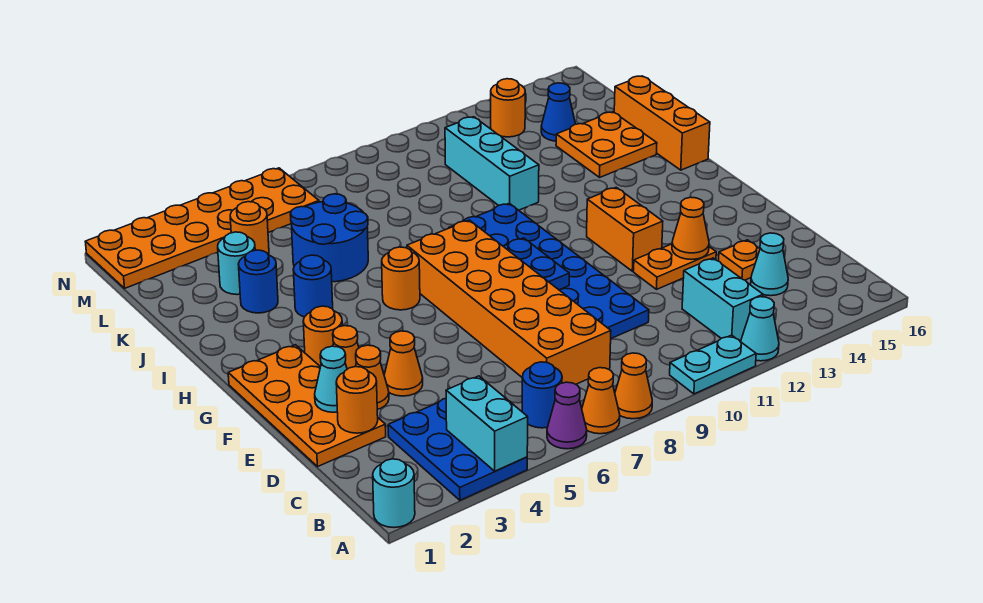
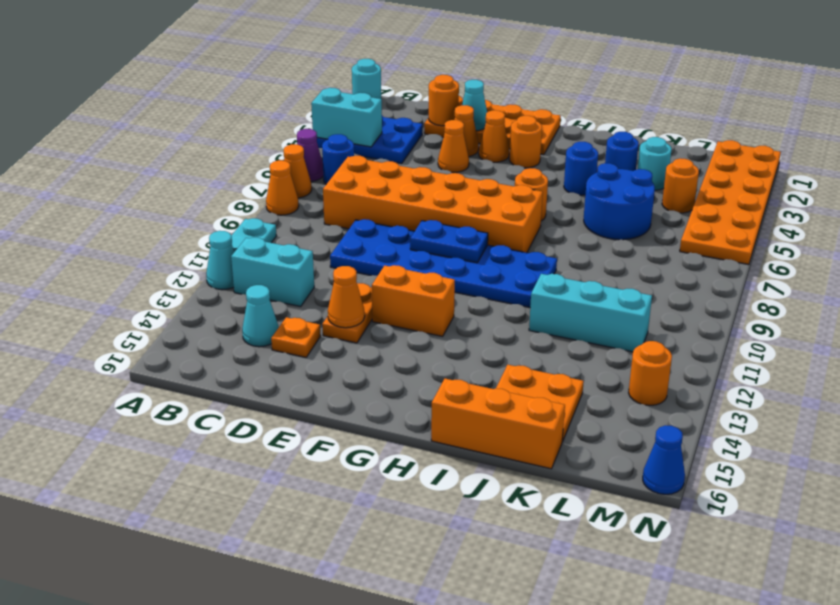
blue 1x1 cone [541,83,575,141] -> blue 1x1 cone moved to [643,425,685,494]

